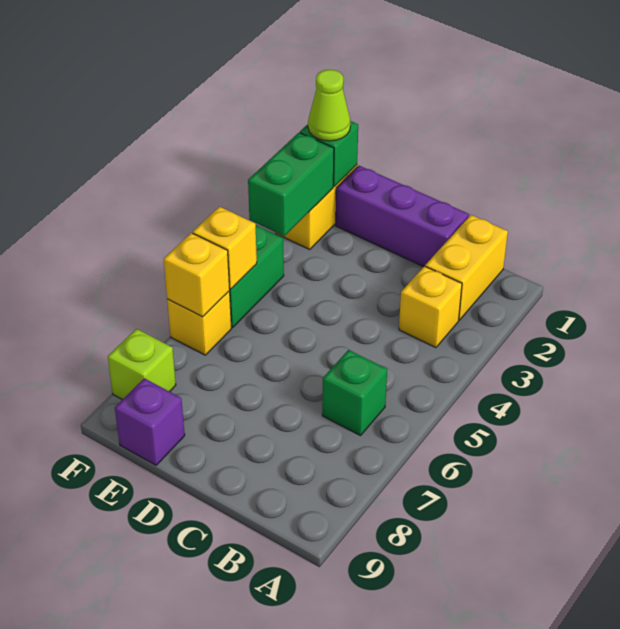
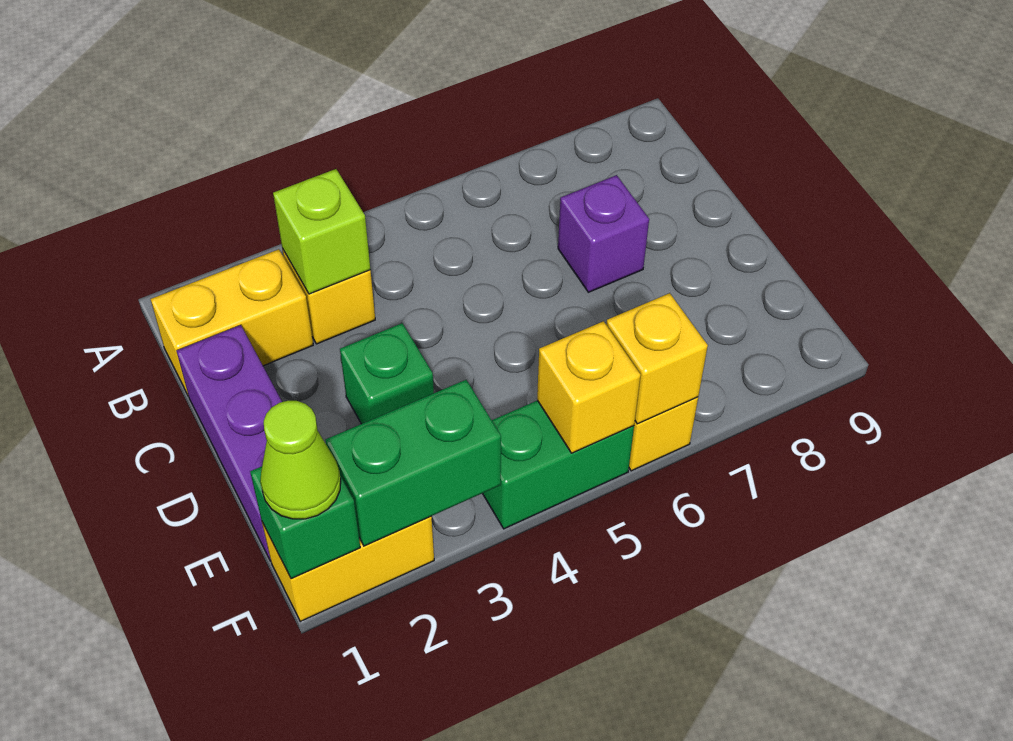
green 1x1 brick [322,350,387,436] -> green 1x1 brick moved to [340,323,434,424]
purple 1x1 brick [115,378,185,465] -> purple 1x1 brick moved to [558,175,649,292]
lime 1x1 brick [108,329,176,400] -> lime 1x1 brick moved to [273,169,370,294]

